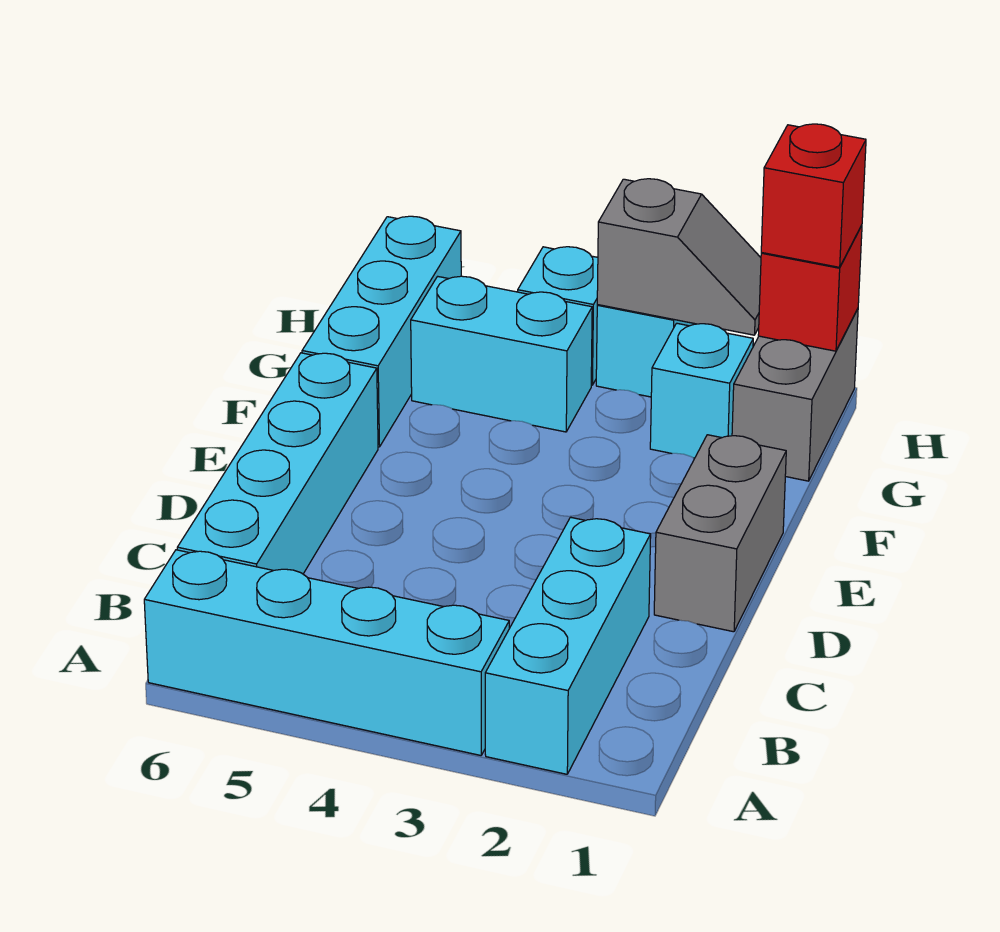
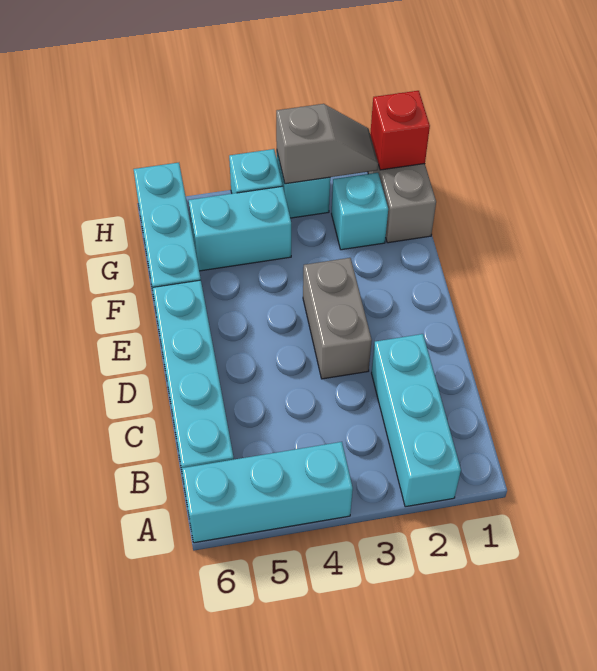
cyan 1x4 brick [144,550,509,755] -> cyan 1x3 brick [182,442,353,543]
grey 1x2 brick [654,435,786,632] -> grey 1x2 brick moved to [303,258,372,379]
red 1x1 brick [761,124,866,267] -> none

